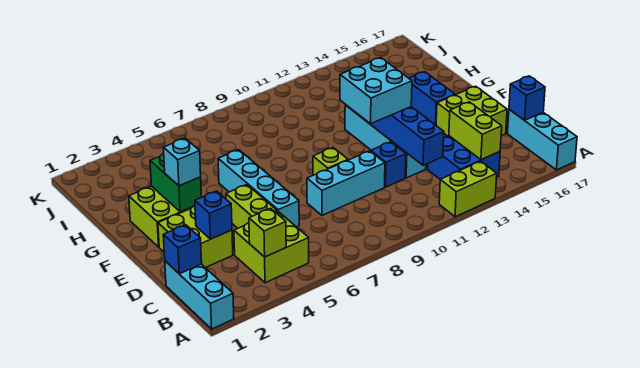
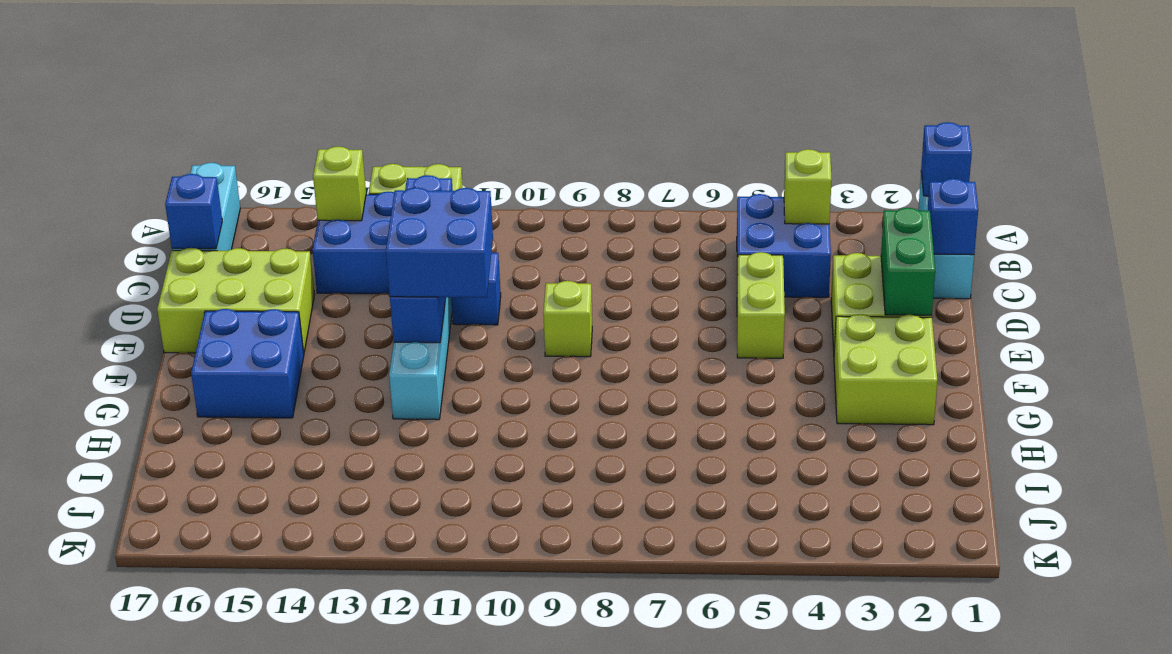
lime 2x2 brick [234,211,309,283] -> blue 2x2 brick [737,194,831,297]
lime 1x2 brick [449,102,502,160] -> lime 1x1 brick [313,146,366,221]
blue 1x1 brick [195,191,232,239] -> blue 1x1 brick moved to [921,122,972,196]
cyan 1x4 brick [218,150,299,227] -> none
cyan 1x3 brick [307,151,385,215] -> none
lime 2x2 brick [436,86,507,136] -> lime 2x3 brick [157,248,315,353]
cyan 2x2 brick [340,58,412,124] -> blue 2x2 brick [386,188,493,298]
green 1x2 brick [150,154,201,212] -> green 1x2 brick moved to [881,208,935,316]
cyan 1x1 brick [163,138,201,186] -> none
blue 1x2 brick [409,72,455,125] -> blue 2x2 brick [191,309,304,418]

